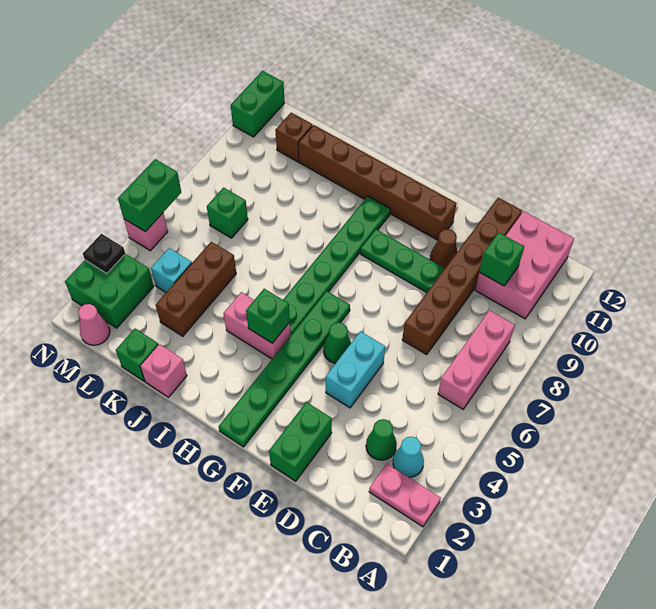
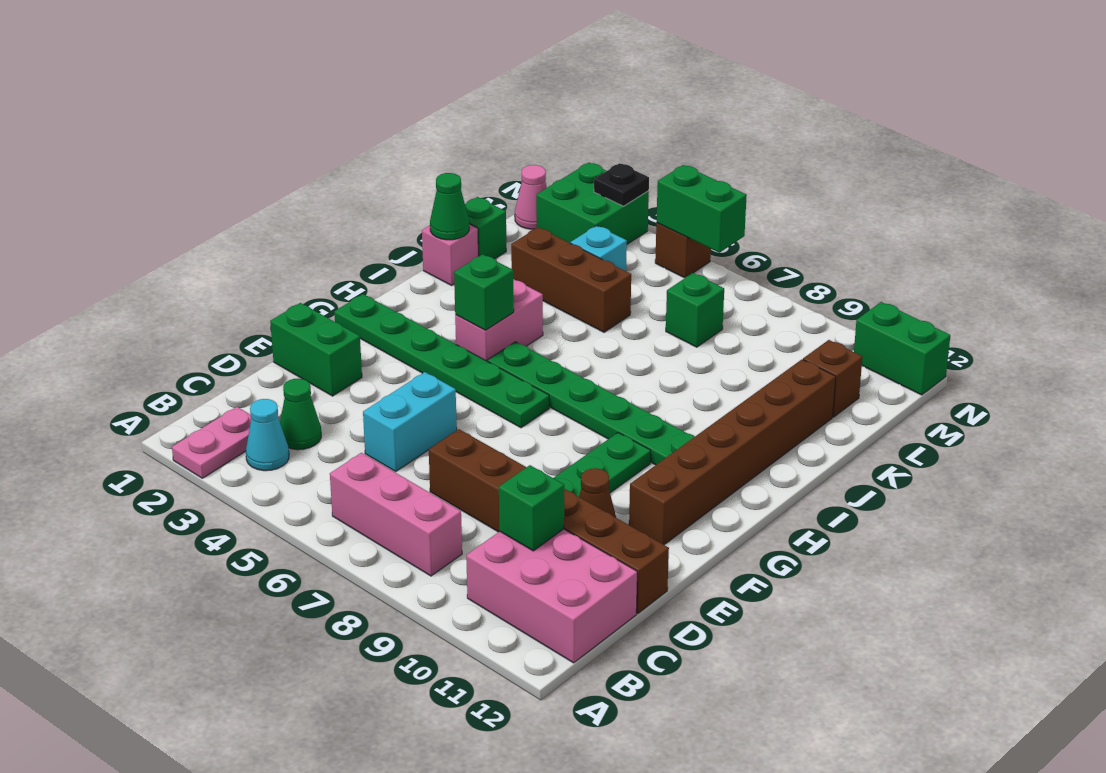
cyan 1x2 brick [326,331,385,408] -> cyan 1x2 brick turned to [363,372,457,471]
green 1x1 cone [324,322,351,363] -> green 1x1 cone moved to [430,173,469,240]
pink 1x1 brick [124,213,168,251] -> brown 1x1 brick [655,223,711,278]

